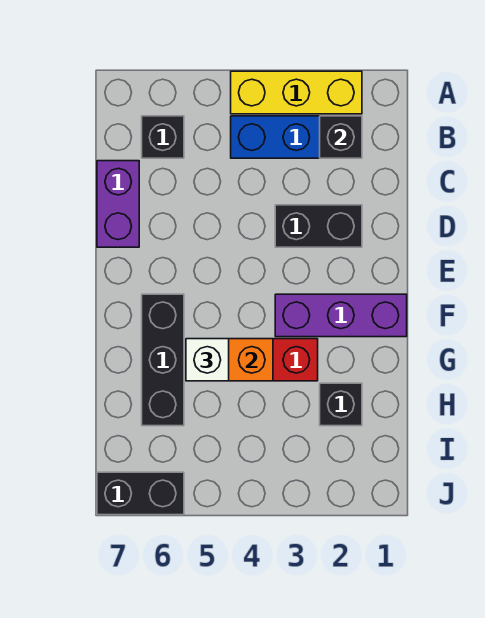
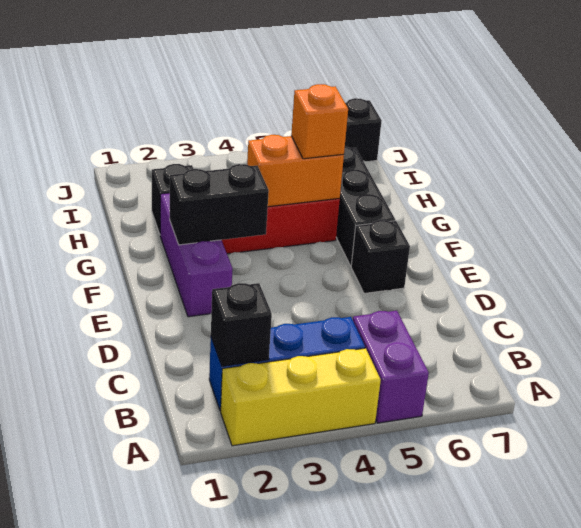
black 1x1 brick [142,116,184,158] -> black 1x1 brick moved to [351,220,410,293]
purple 1x2 brick [97,161,139,247] -> purple 1x2 brick moved to [353,311,429,423]
black 1x2 brick [275,205,362,247] -> black 1x2 brick moved to [170,164,269,245]
purple 1x3 brick [275,294,407,337] -> purple 1x3 brick turned to [160,193,233,317]
white 1x1 brick [186,339,229,381] -> orange 1x1 brick [291,84,348,159]

